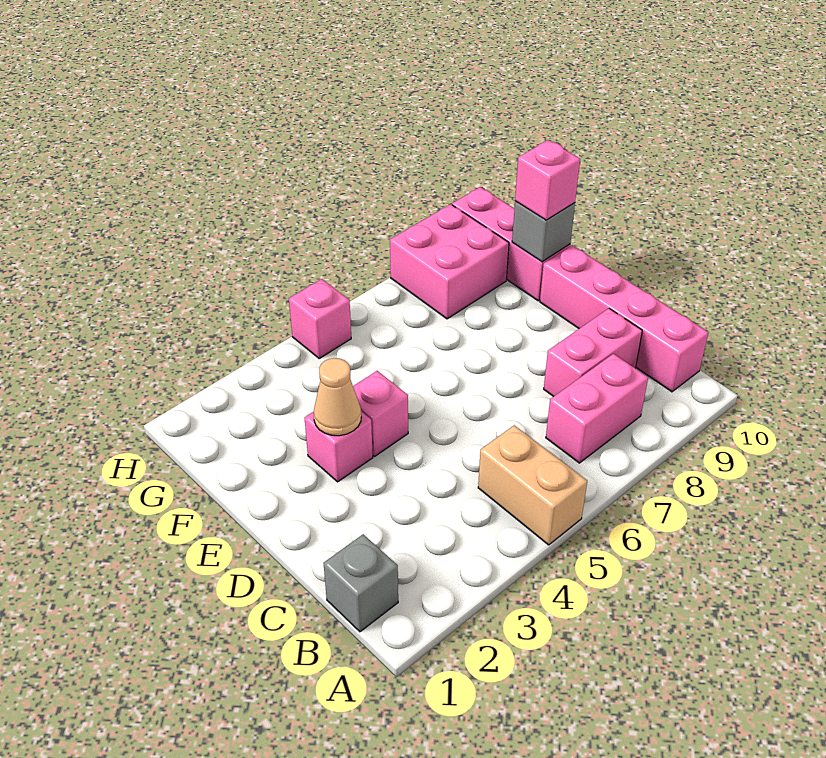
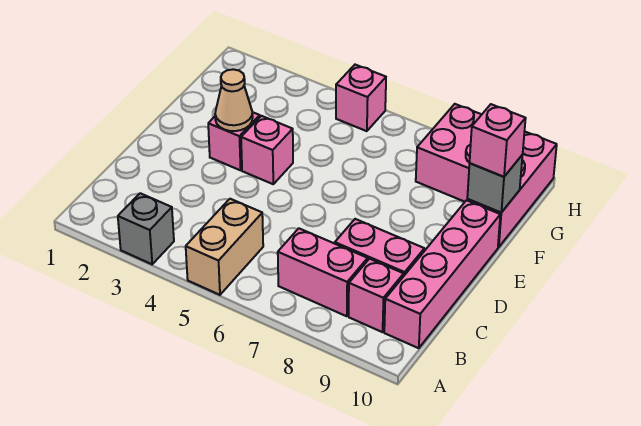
grey 1x1 brick [324,534,398,632] -> grey 1x1 brick moved to [118,193,174,264]
none -> pink 1x1 brick [349,259,404,332]

